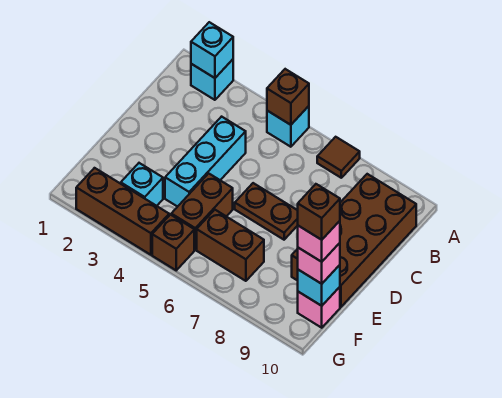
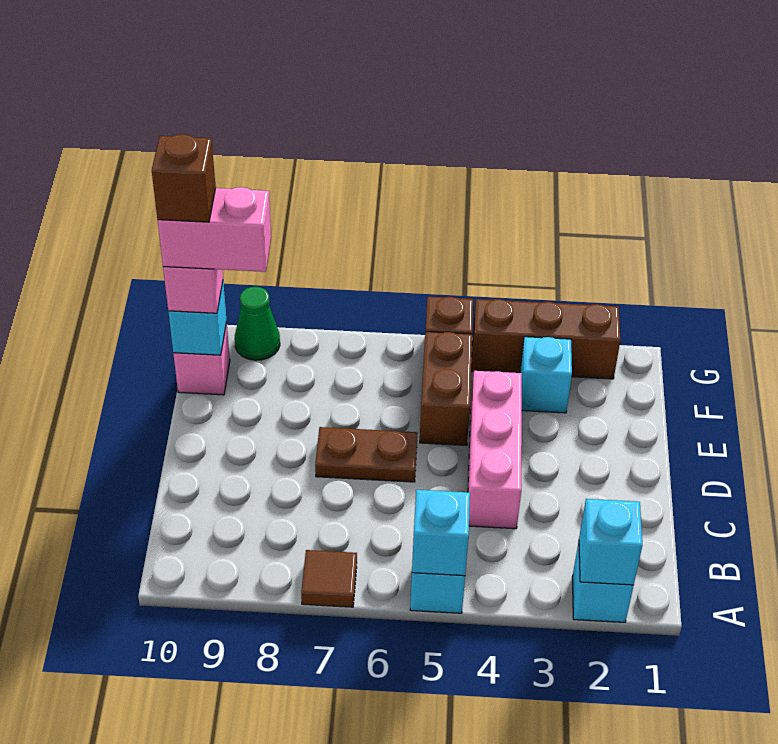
brown 1x1 brick [267,69,309,125] -> cyan 1x1 brick [412,490,470,576]
brown 2x4 brick [292,174,416,307] -> none
cyan 1x3 brick [165,117,246,207] -> pink 1x3 brick [468,371,522,529]
brown 1x2 brick [197,210,264,281] -> none
pink 1x1 brick [298,221,340,262] -> pink 1x2 brick [158,187,271,272]
none -> green 1x1 cone [235,287,280,360]

